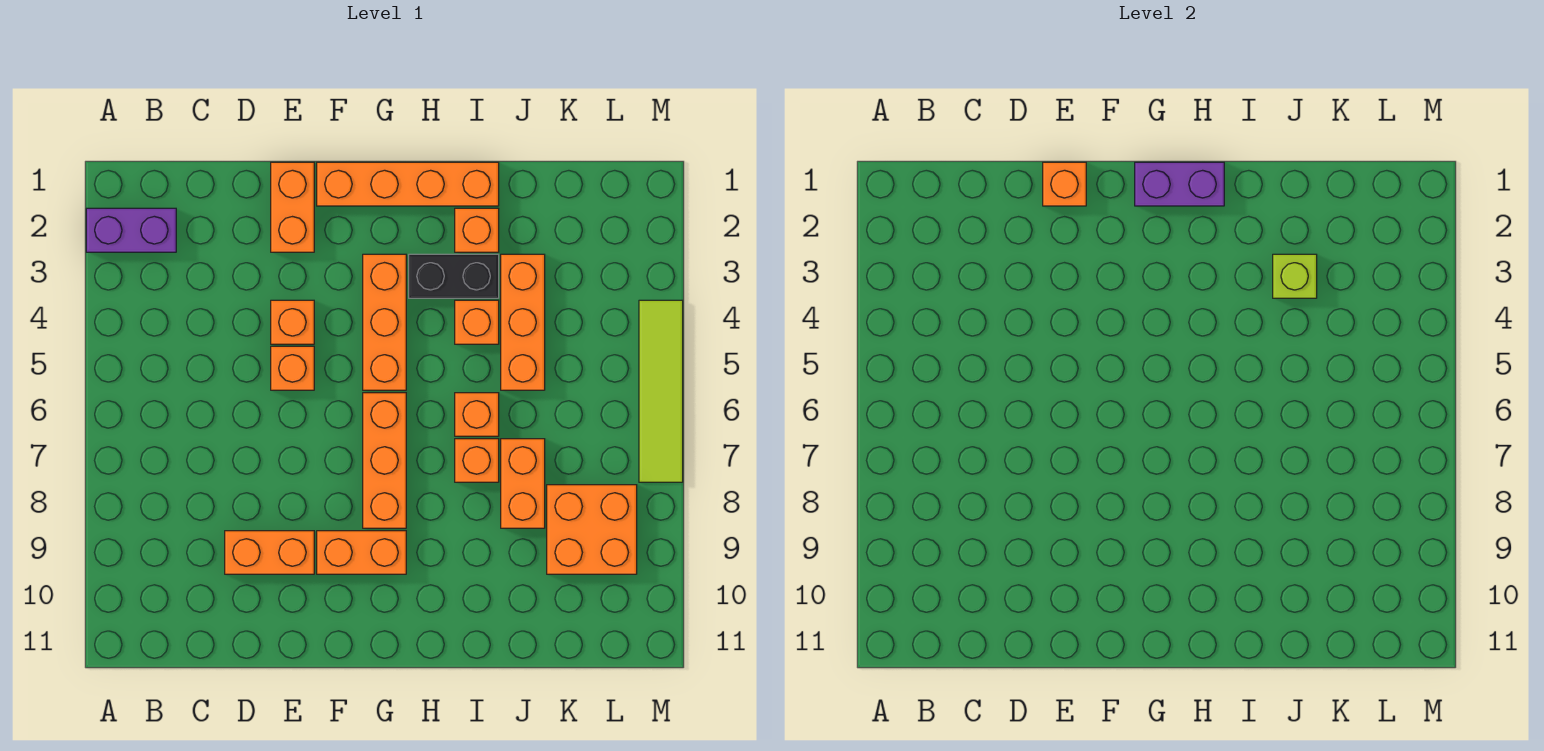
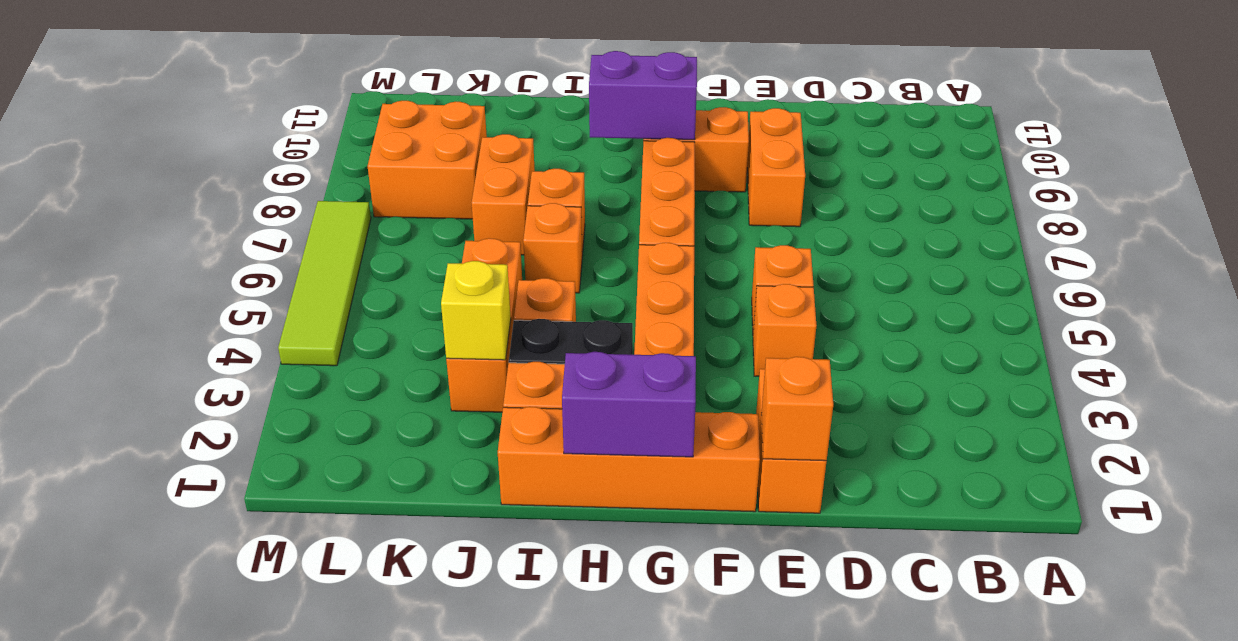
purple 1x2 brick [86,208,176,252] -> purple 1x2 brick moved to [589,51,697,140]
orange 1x2 brick [225,531,314,574] -> orange 1x2 brick turned to [747,108,805,227]
lime 1x1 brick [1273,254,1317,298] -> yellow 1x1 brick [441,261,511,360]

